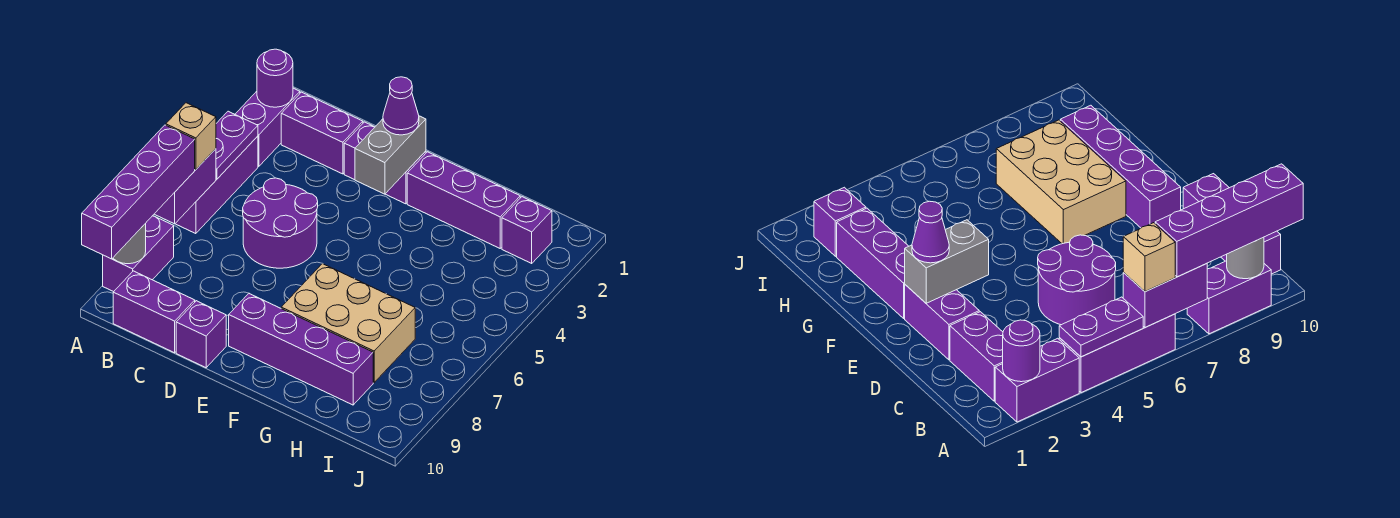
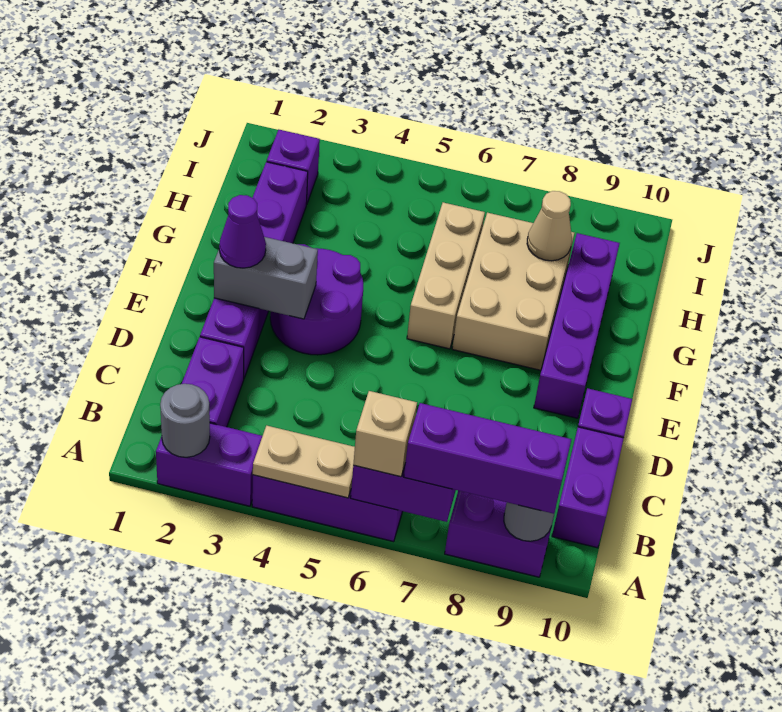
purple 1x1 round brick [257,49,293,107] -> grey 1x1 round brick [160,384,210,457]
purple 1x2 plate [216,111,258,179] -> tan 1x2 plate [253,426,355,498]
purple 1x4 brick [82,125,195,259] -> purple 1x3 brick [404,403,571,514]
purple 2x2 round brick [243,178,318,268] -> purple 2x2 round brick moved to [270,244,363,355]
none -> tan 1x3 brick [407,202,485,349]
none -> tan 1x1 cone [527,191,572,261]

